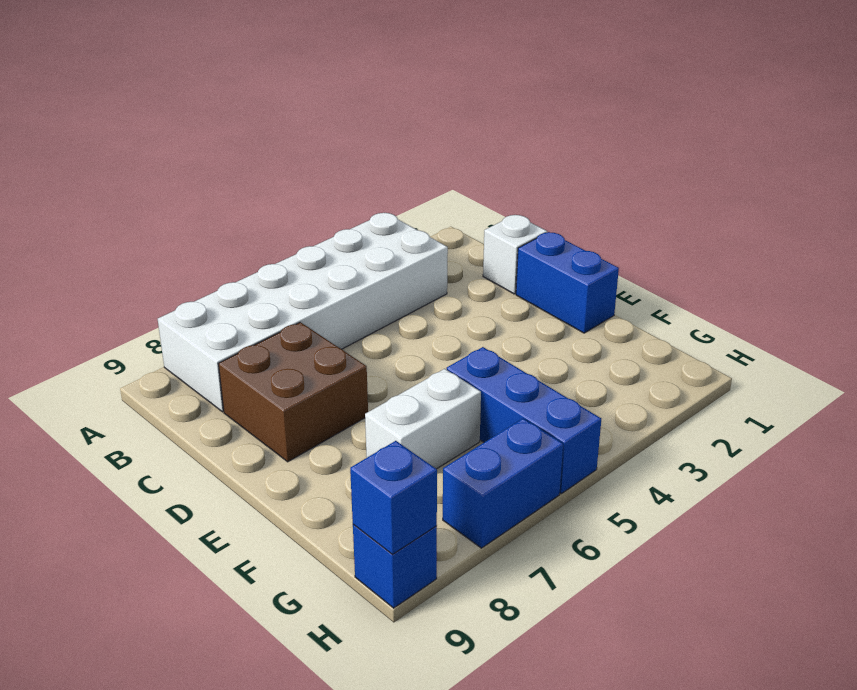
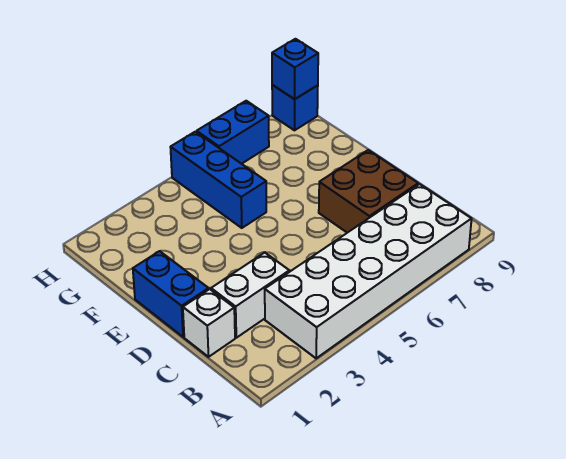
white 1x2 brick [365,369,481,469] -> white 1x2 brick moved to [211,253,289,338]

